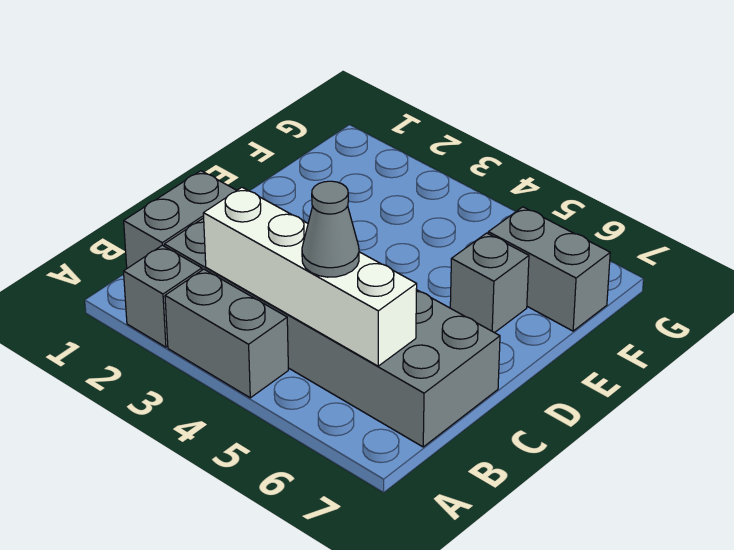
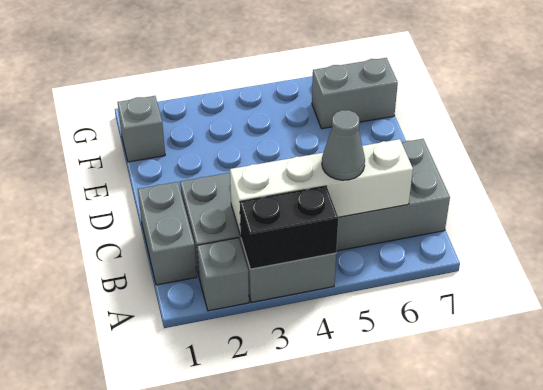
none -> black 1x2 brick [240,186,338,269]
grey 1x1 brick [450,233,529,333] -> grey 1x1 brick moved to [118,96,165,162]

